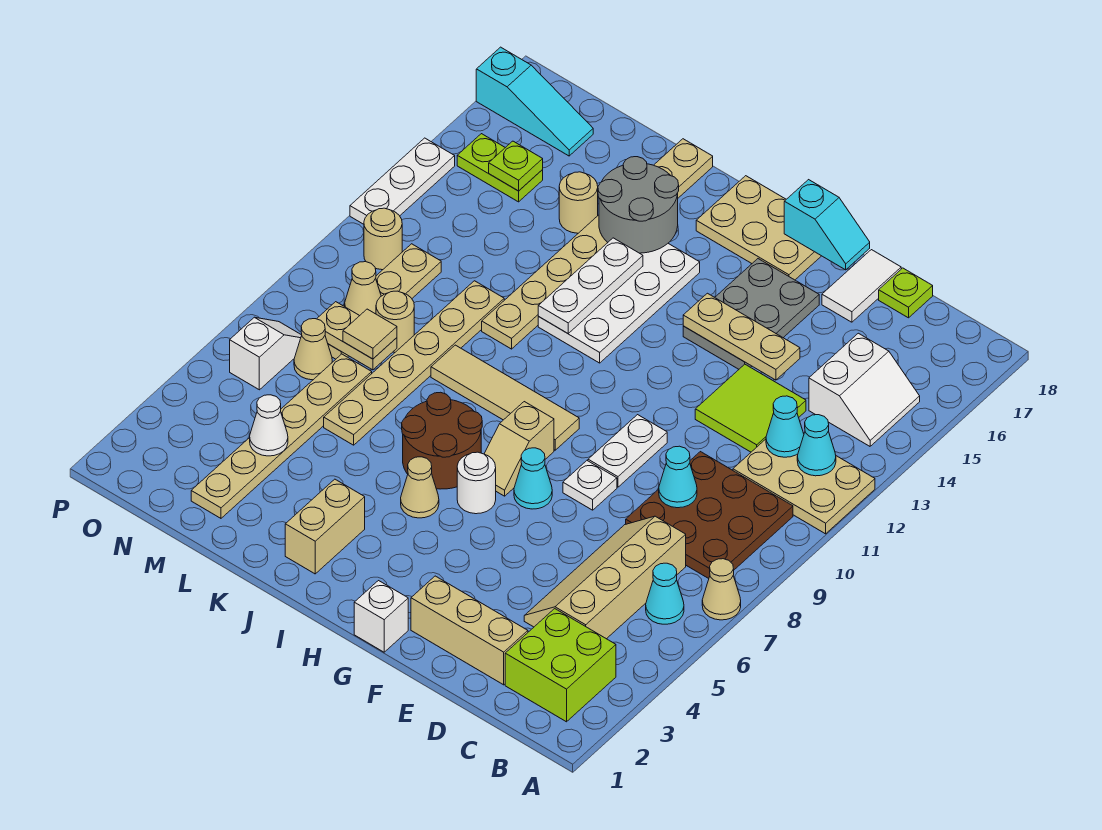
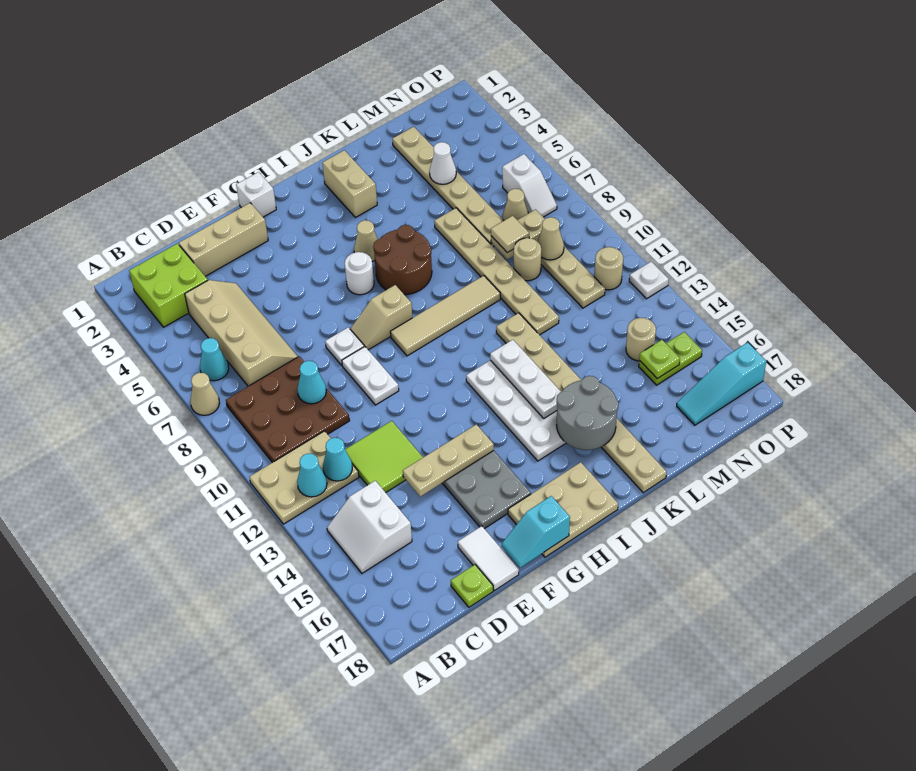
cyan 1x1 cone [514,448,552,509] -> none
tan 1x2 slope [484,402,554,496] -> tan 1x2 slope turned to [350,285,412,350]
tan 1x1 round brick [559,172,598,233] -> tan 1x1 round brick moved to [626,318,656,361]
white 1x3 plate [350,138,455,224] -> white 1x1 plate [629,262,669,299]

